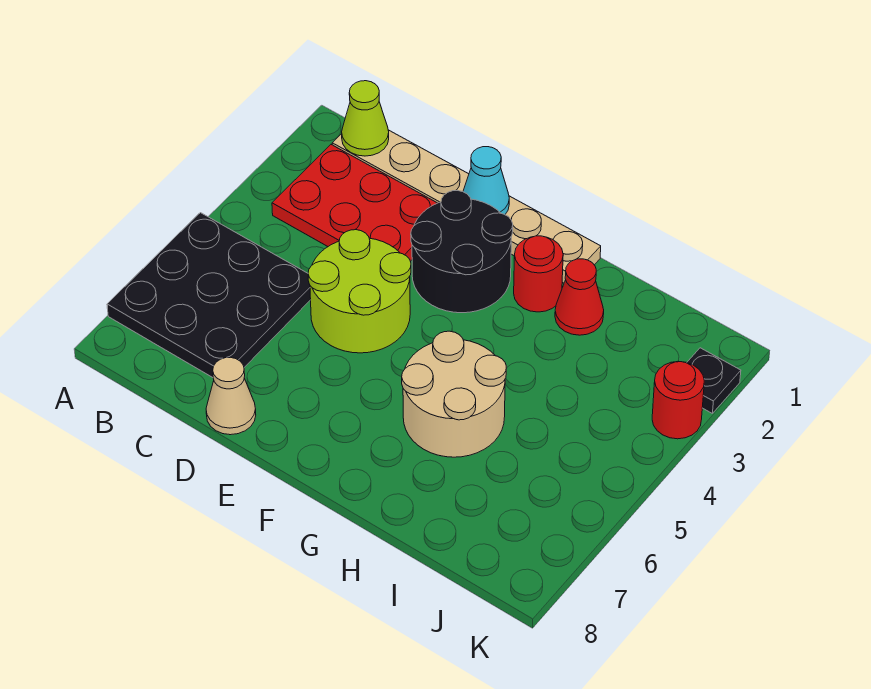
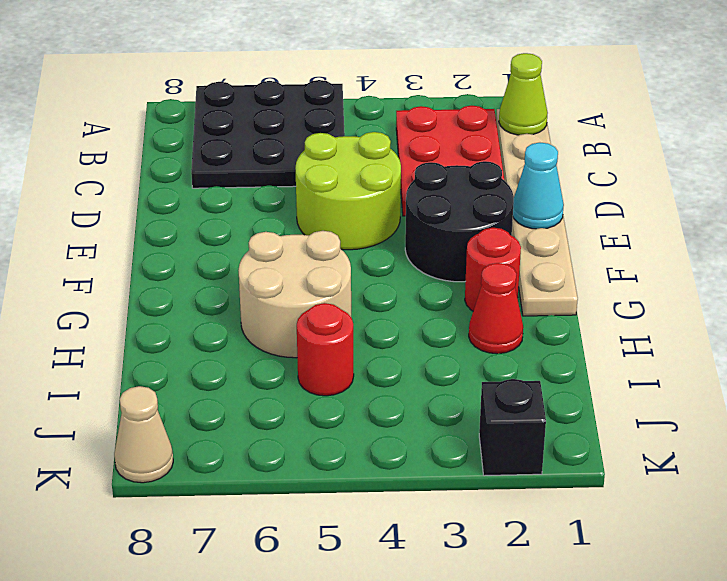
tan 1x1 cone [206,357,256,435] -> tan 1x1 cone moved to [114,386,173,483]
black 1x1 plate [687,348,741,413] -> black 1x1 brick [479,379,546,476]
red 1x1 round brick [652,361,704,439] -> red 1x1 round brick moved to [297,303,354,396]

